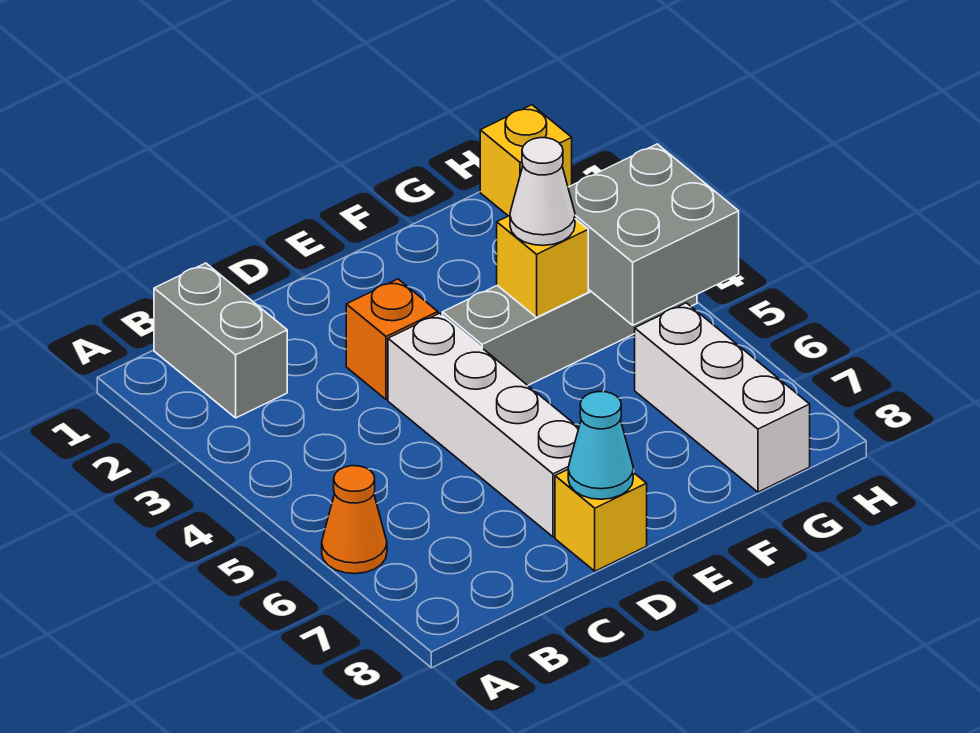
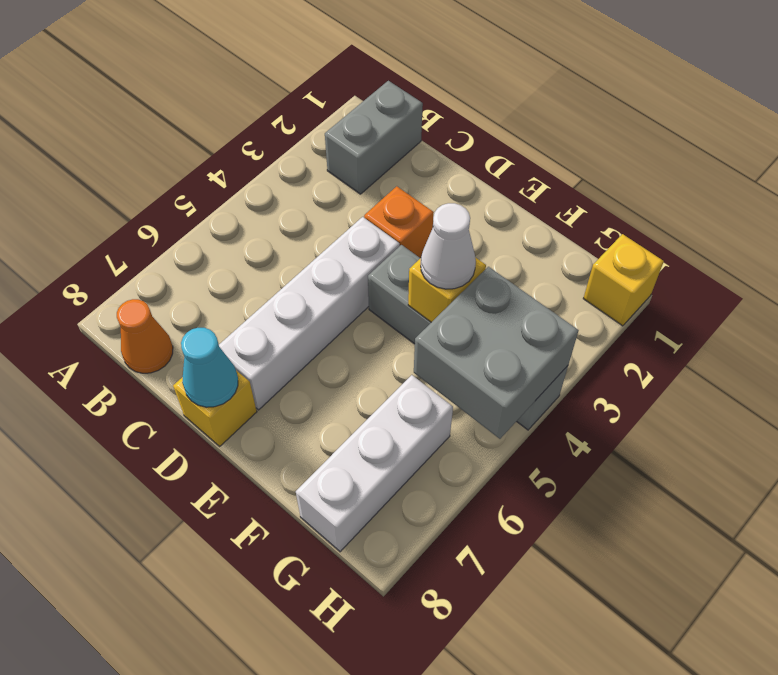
orange 1x1 cone [322,466,387,574] -> orange 1x1 cone moved to [117,299,173,373]

